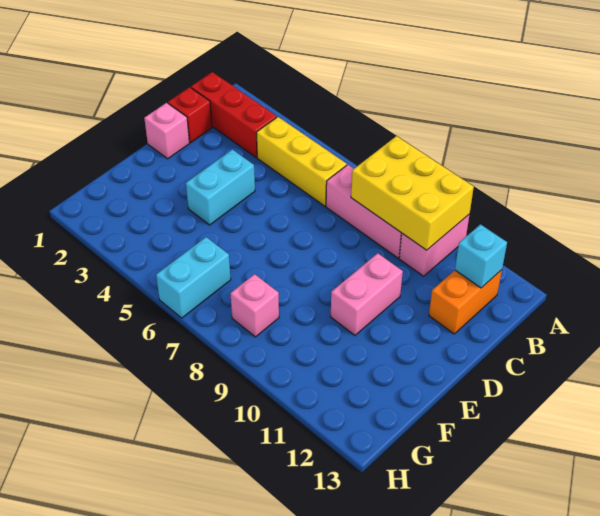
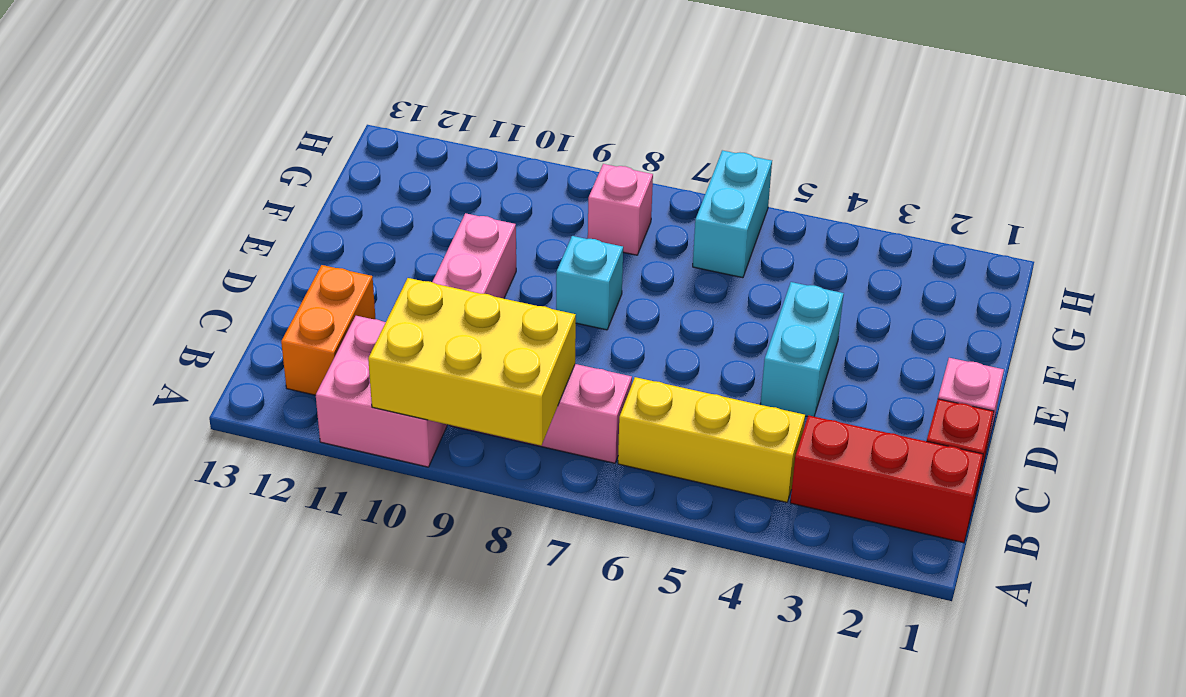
pink 1x2 brick [399,215,469,276] -> pink 2x2 brick [316,316,448,467]
cyan 1x1 brick [455,225,507,288] -> cyan 1x1 brick moved to [556,236,623,330]

